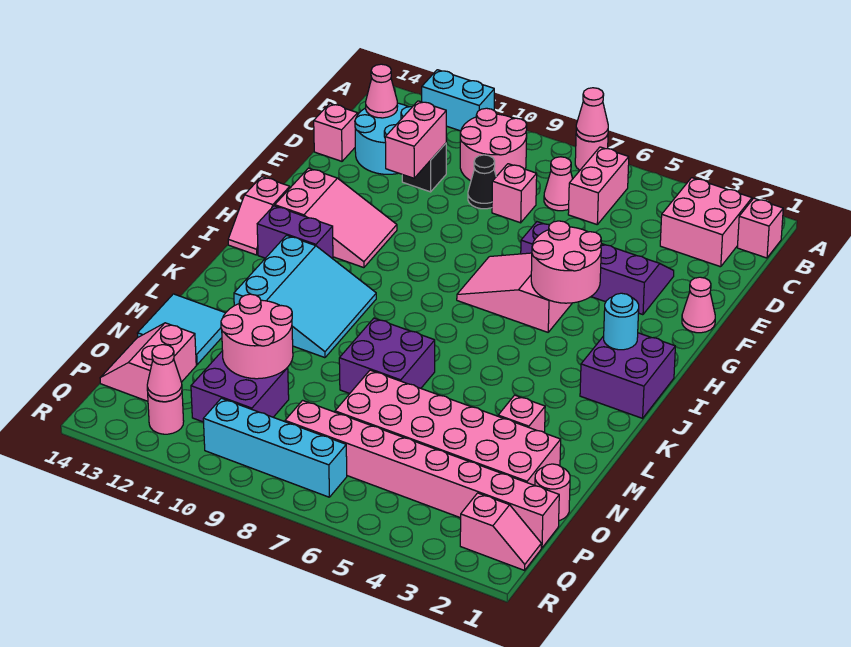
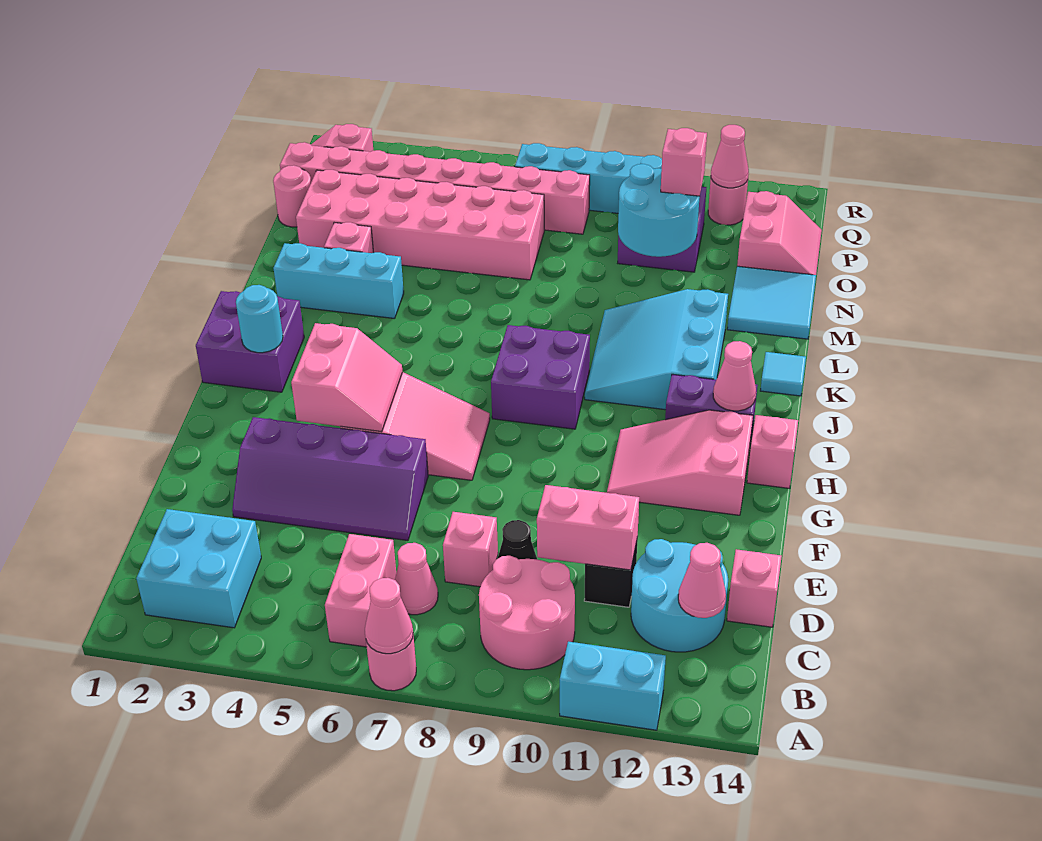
pink 1x1 brick [737,198,783,258] -> pink 1x1 brick moved to [661,128,707,196]
pink 2x2 brick [660,178,752,267] -> cyan 2x2 brick [136,509,261,628]
pink 1x2 brick [385,101,446,178] -> pink 1x2 brick turned to [537,485,639,570]
pink 1x1 cone [682,277,715,333] -> pink 1x1 cone moved to [713,341,756,411]
pink 2x2 round brick [531,221,601,303] -> pink 2x2 slope [291,323,403,432]
none -> cyan 1x1 tile [760,352,806,396]
none -> cyan 1x3 brick [273,243,404,319]
purple 2x2 brick [339,318,435,393] -> purple 2x2 brick moved to [491,325,590,429]
pink 2x2 round brick [221,294,293,379] -> cyan 2x2 round brick [618,164,700,257]

